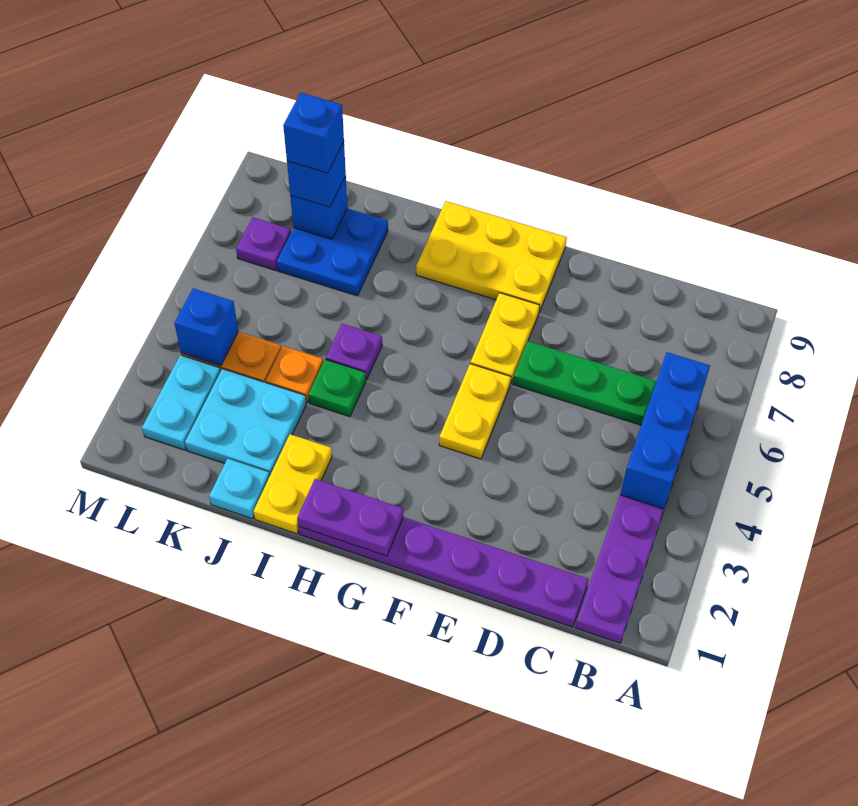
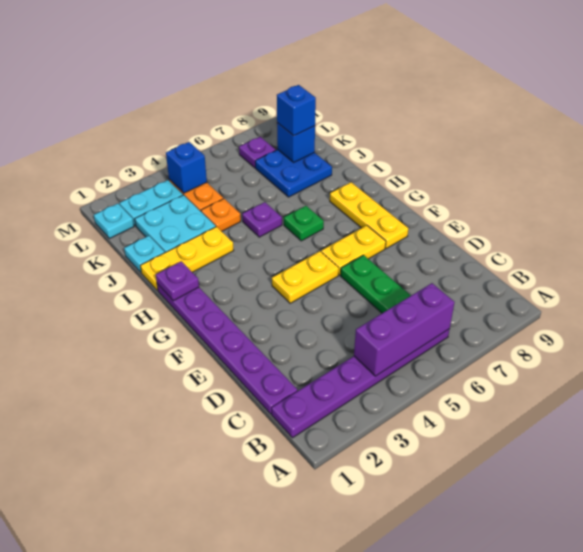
blue 1x3 brick [620,352,710,509] -> purple 1x3 brick [354,283,455,376]
yellow 2x3 plate [416,201,567,312] -> yellow 1x3 plate [330,182,408,248]
purple 1x2 plate [297,479,404,556] -> purple 1x1 plate [156,261,199,301]
yellow 1x2 plate [254,434,332,534] -> yellow 1x3 plate [140,227,234,291]
green 1x1 plate [309,359,366,417] -> green 1x1 plate moved to [284,206,324,241]
blue 1x1 brick [283,93,344,173] -> none
none -> cyan 1x1 plate [94,204,134,239]

